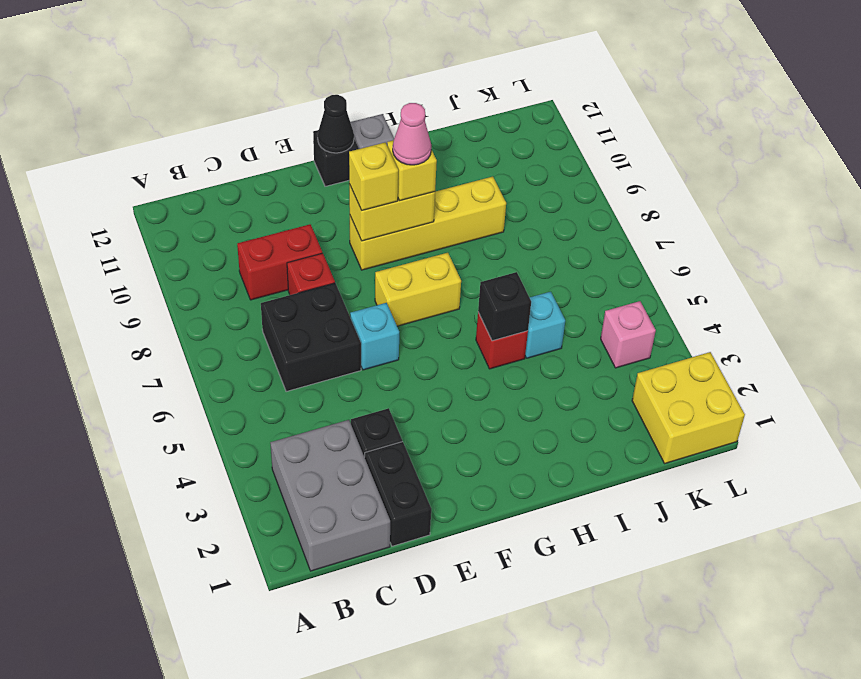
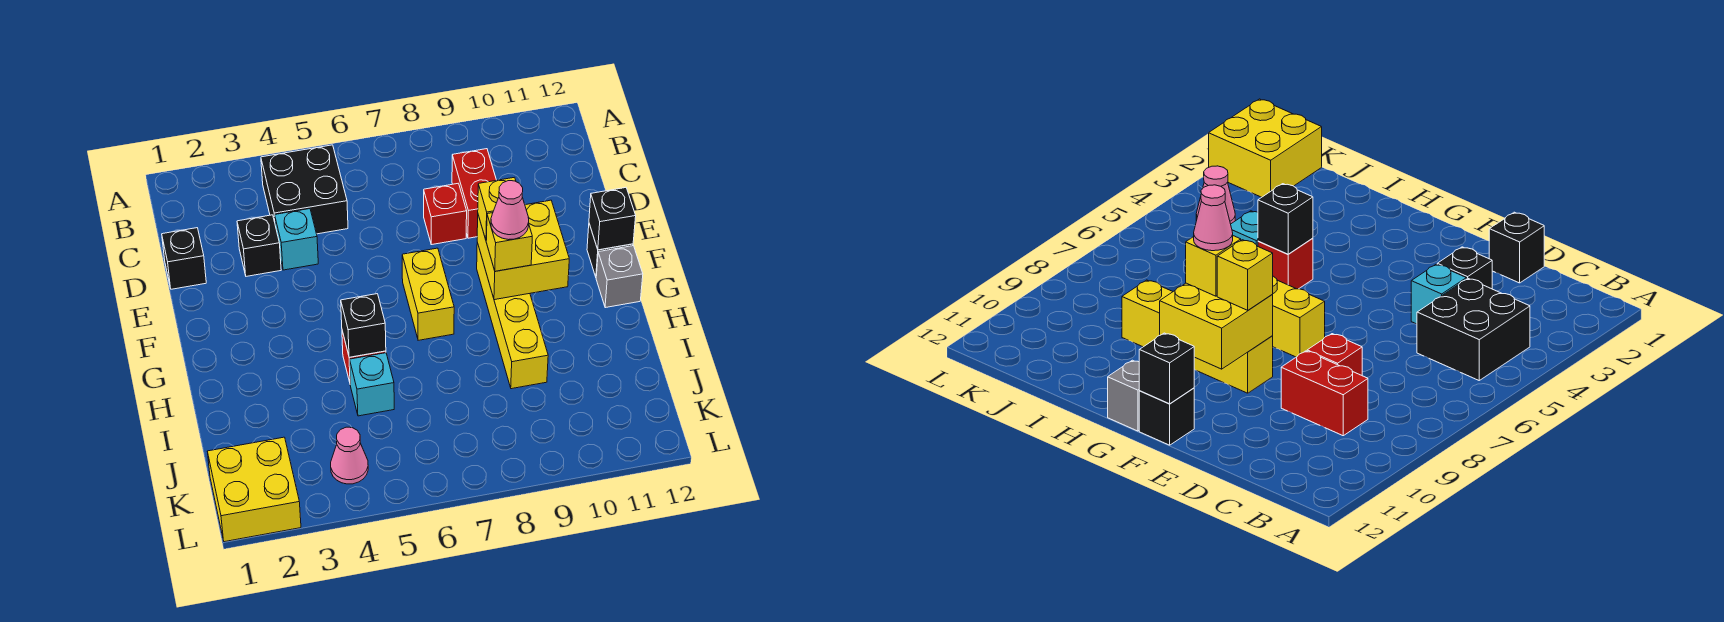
grey 2x3 brick [270,420,390,571] -> none
black 2x2 brick [261,283,361,392] -> black 2x2 brick moved to [261,145,348,234]
black 1x2 brick [365,442,431,546] -> black 1x1 brick [162,228,206,289]
cyan 1x1 brick [350,303,399,370] -> cyan 1x1 brick moved to [275,209,318,270]
yellow 1x2 brick [349,184,435,241] -> yellow 2x2 brick [477,200,569,300]
black 1x1 cone [318,95,354,153] -> black 1x1 brick [589,188,636,250]
pink 1x1 brick [601,301,656,368] -> pink 1x1 cone [331,427,368,484]

